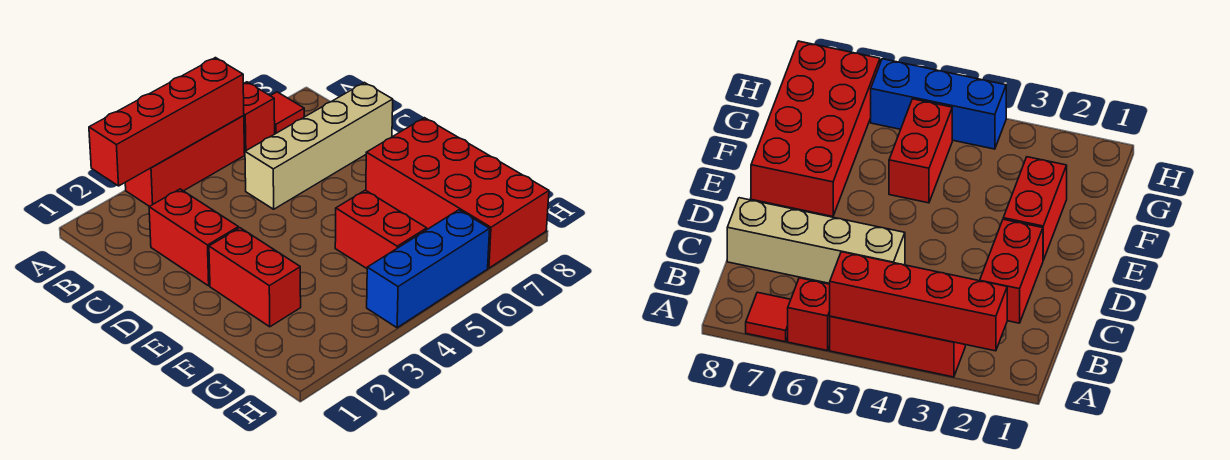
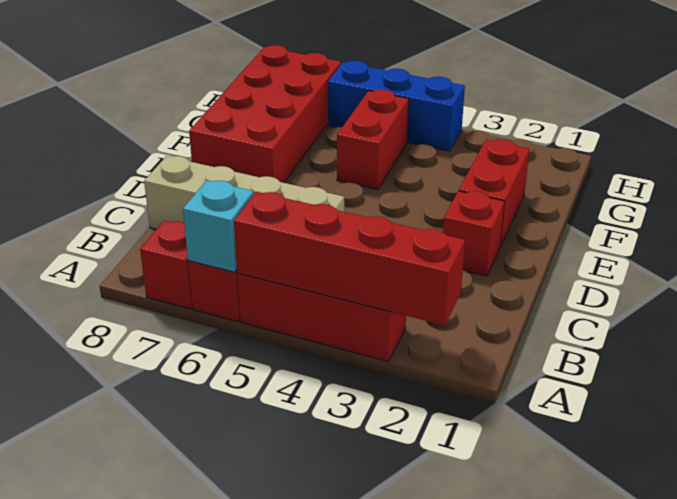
none -> cyan 1x1 brick [183,180,254,272]
red 1x1 tile [271,92,304,134] -> red 1x1 brick [140,221,193,309]
red 1x2 brick [149,189,239,286] -> red 1x1 brick [443,191,505,276]

